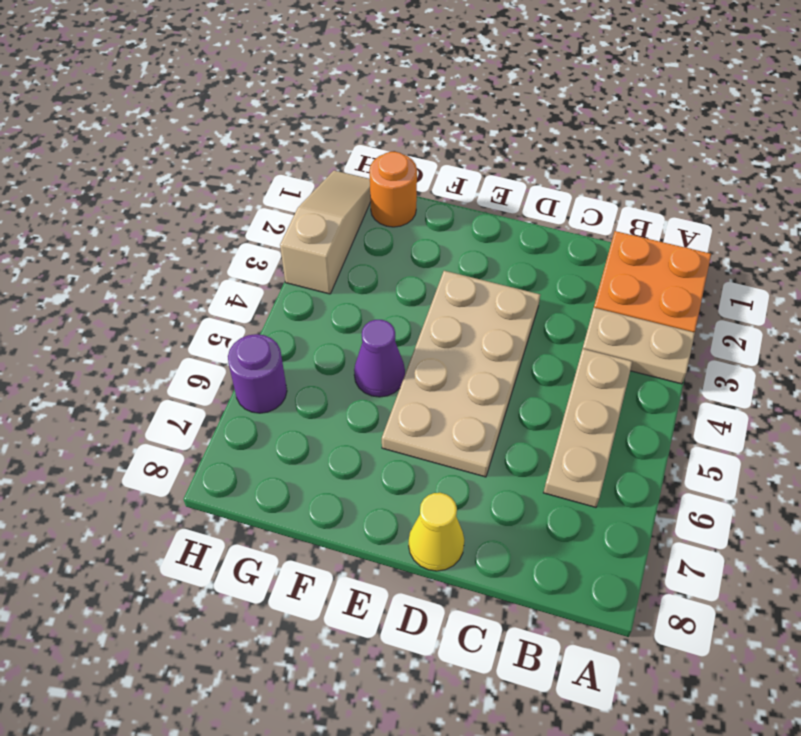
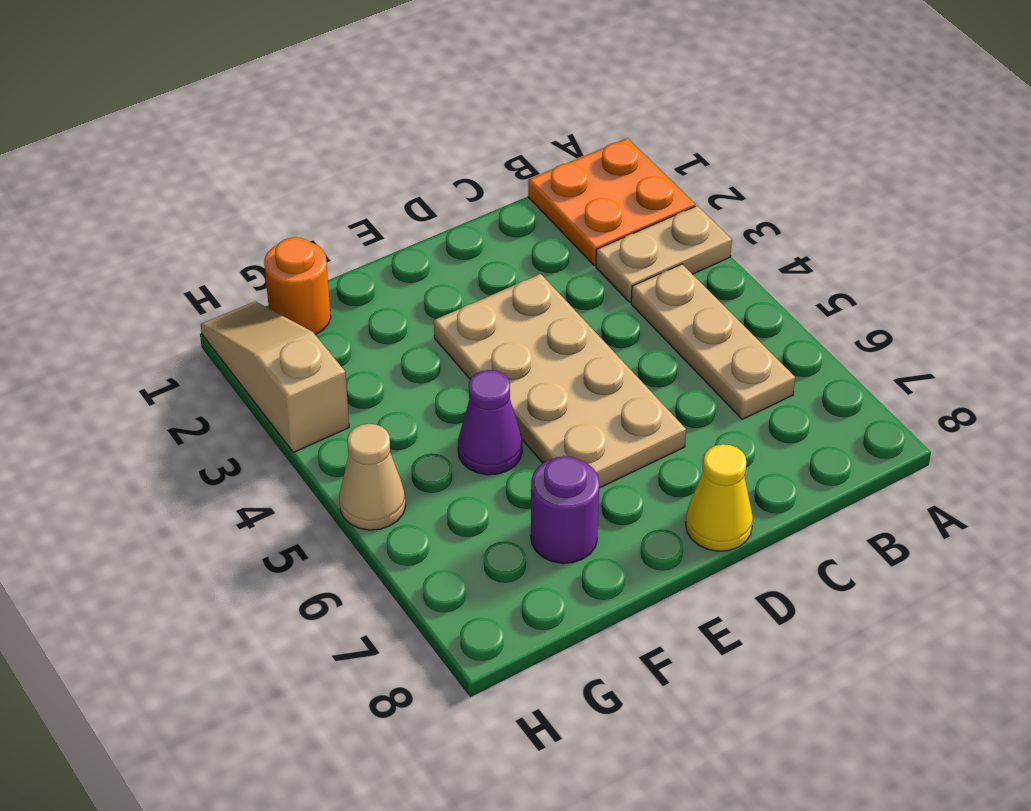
none -> tan 1x1 cone [339,424,406,530]
purple 1x1 round brick [228,334,287,413] -> purple 1x1 round brick moved to [531,456,599,563]

